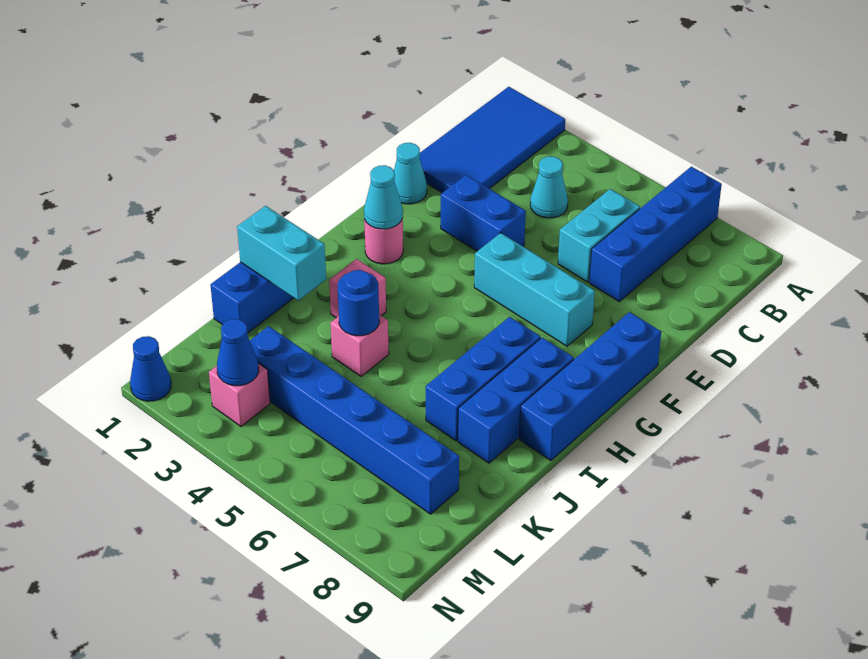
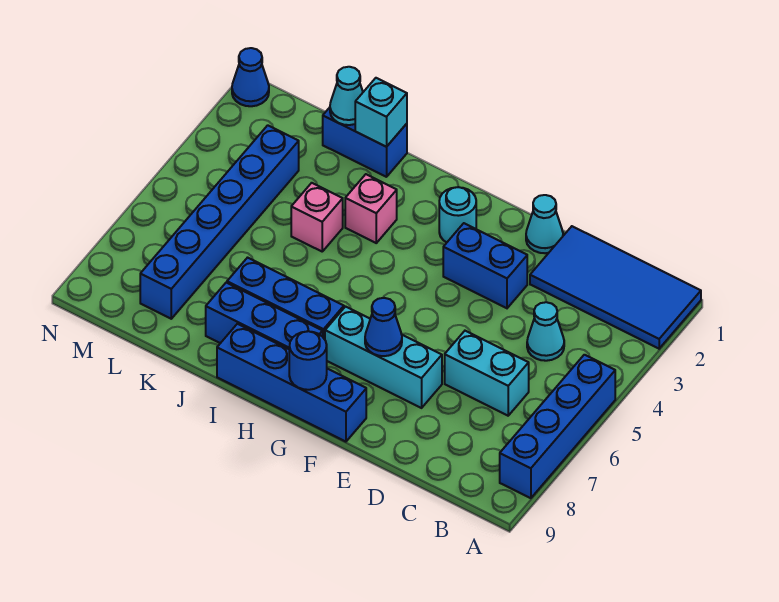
blue 1x4 brick [589,167,722,302] -> blue 1x4 brick turned to [500,355,615,498]
blue 1x2 brick [441,175,526,251] -> blue 1x2 brick turned to [443,223,527,308]
cyan 1x3 brick [474,233,595,346] -> cyan 1x3 brick turned to [325,307,442,408]
pink 1x1 round brick [364,218,403,264] -> cyan 1x1 round brick [439,187,476,242]
cyan 1x1 cone [364,165,403,229] -> cyan 1x1 cone moved to [330,67,363,125]
cyan 1x2 brick [237,206,326,300] -> cyan 1x1 brick [355,78,407,147]
blue 1x1 round brick [337,270,379,336] -> blue 1x1 round brick moved to [289,331,327,390]
pink 1x1 brick [209,363,270,427] -> none
blue 1x1 cone [217,319,259,386] -> blue 1x1 cone moved to [365,298,402,356]

